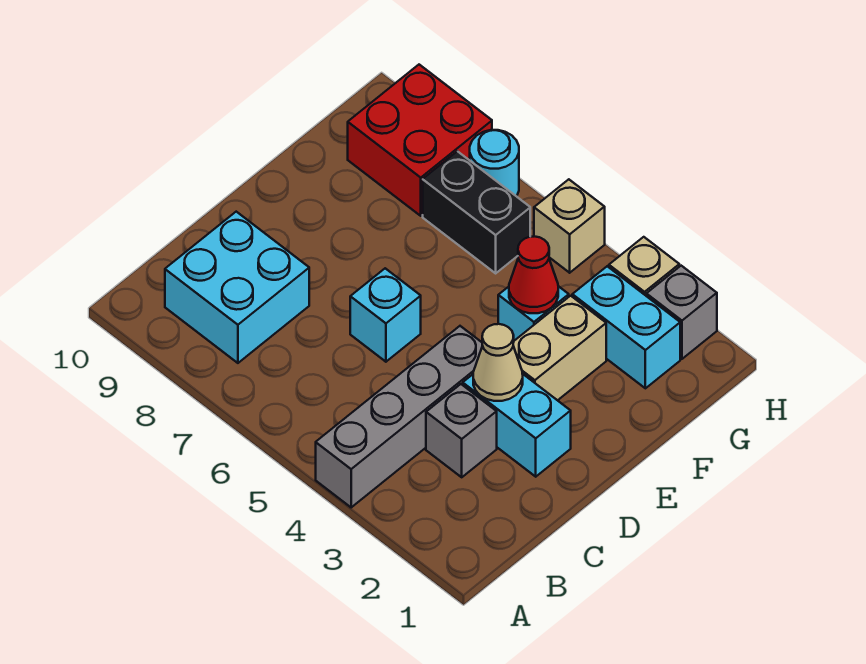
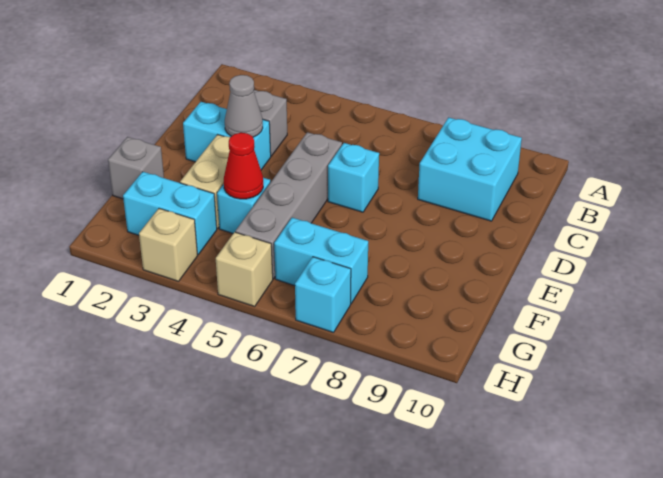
grey 1x4 brick [316,326,483,507] -> grey 1x4 brick moved to [235,132,342,279]
tan 1x1 cone [473,324,523,401] -> grey 1x1 cone [225,75,263,137]
black 1x2 brick [423,151,530,273] -> cyan 1x2 brick [274,218,368,303]
red 2x2 brick [348,65,492,216] -> none
grey 1x1 brick [646,266,717,359] -> grey 1x1 brick moved to [108,137,164,199]
cyan 1x1 round brick [470,130,519,196] -> cyan 1x1 brick [295,257,351,333]

